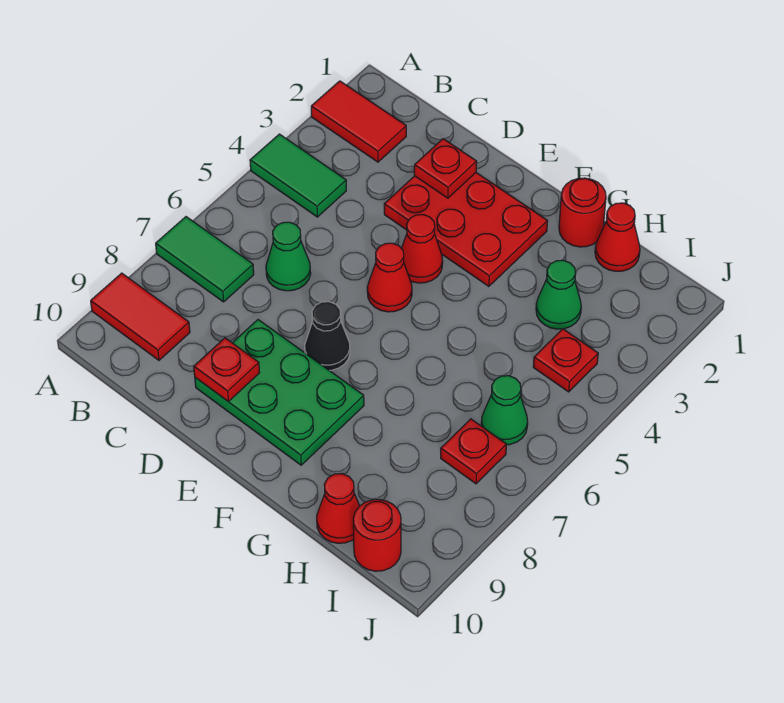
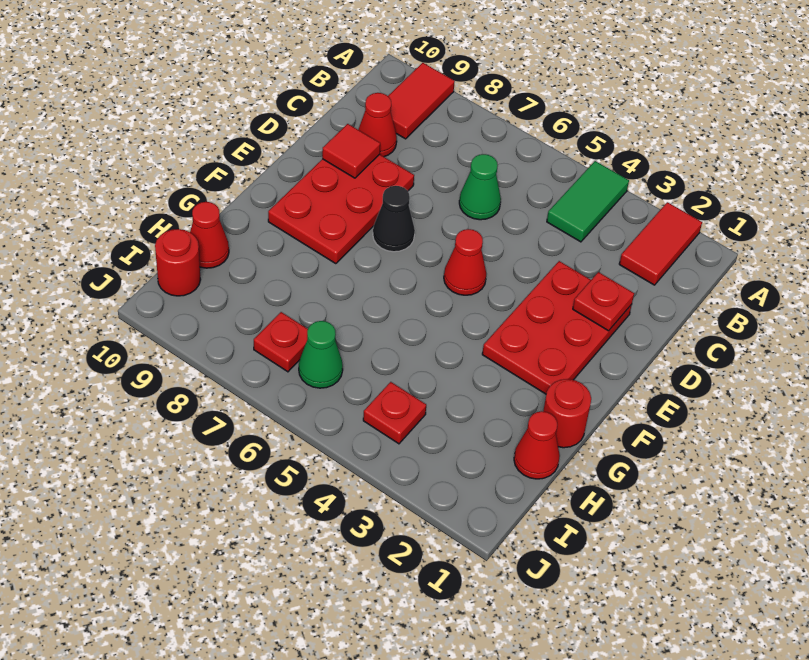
green 1x2 tile [156,217,254,302] -> none
green 2x3 plate [195,320,364,465] -> red 2x3 plate [268,154,414,264]
red 1x1 plate [194,338,260,401] -> red 1x1 tile [322,124,380,178]
red 1x1 cone [401,215,443,283] -> red 1x1 cone moved to [358,93,397,157]
green 1x1 cone [536,260,581,329] -> none

